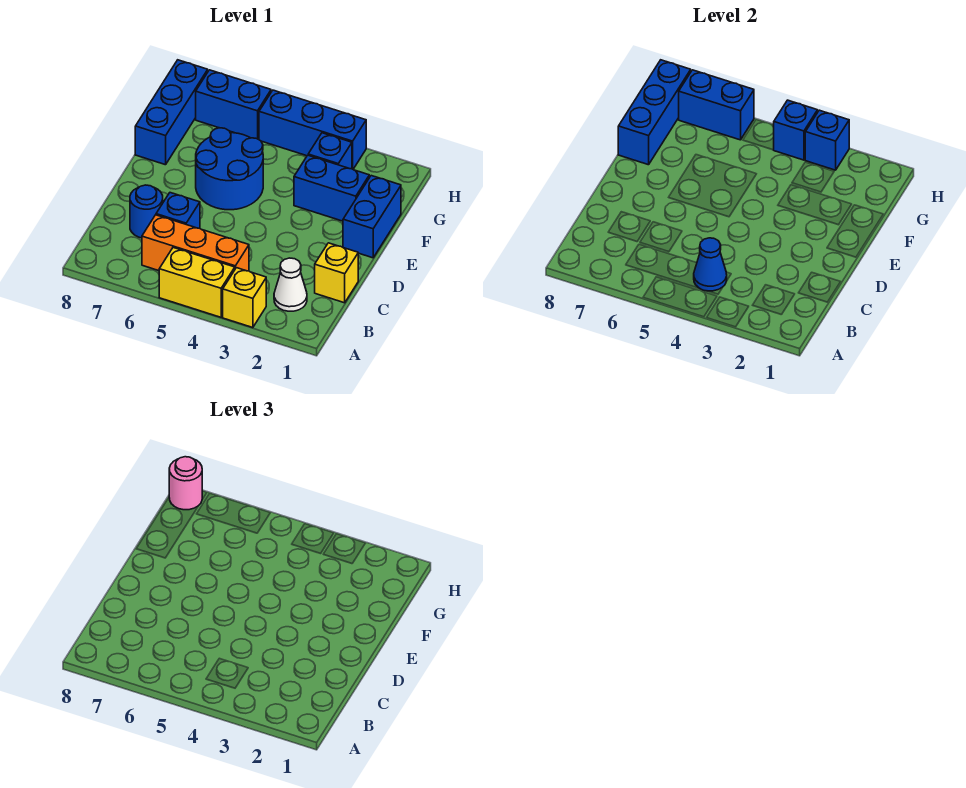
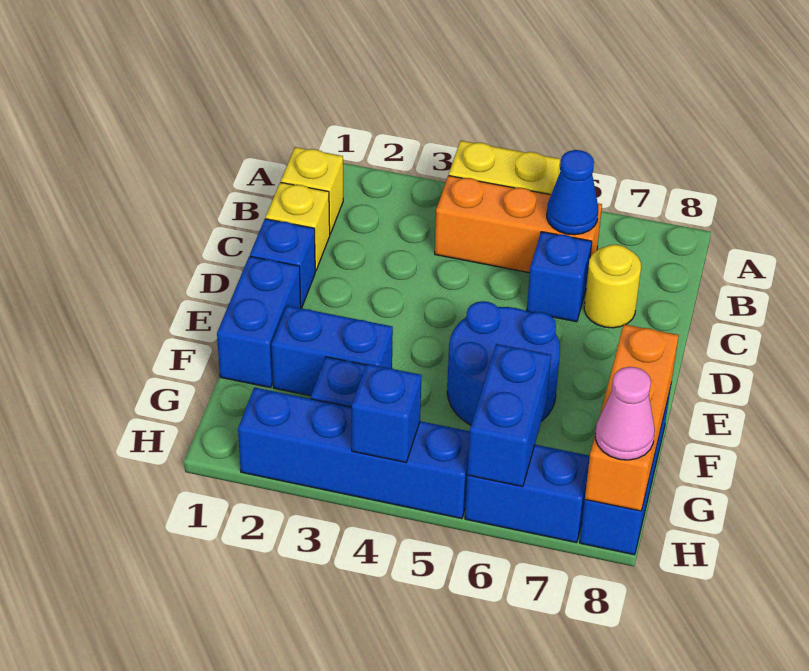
yellow 1x1 brick [223,268,266,328] -> yellow 1x1 brick moved to [281,147,343,234]
white 1x1 cone [274,258,307,311] -> none
blue 1x1 cone [694,238,727,291] -> blue 1x1 cone moved to [547,150,598,235]
blue 1x1 round brick [130,185,163,238] -> yellow 1x1 round brick [584,245,641,328]
blue 1x3 brick [618,60,691,165] -> orange 1x3 brick [585,324,679,511]
blue 1x3 brick [259,90,366,169] -> blue 1x4 brick [238,387,470,519]
blue 1x1 brick [805,110,849,170] -> blue 1x1 brick moved to [250,219,315,308]
blue 1x2 brick [679,70,754,140] -> blue 1x2 brick turned to [467,344,551,487]
pink 1x1 round brick [169,457,202,510] -> pink 1x1 cone [595,367,655,460]

